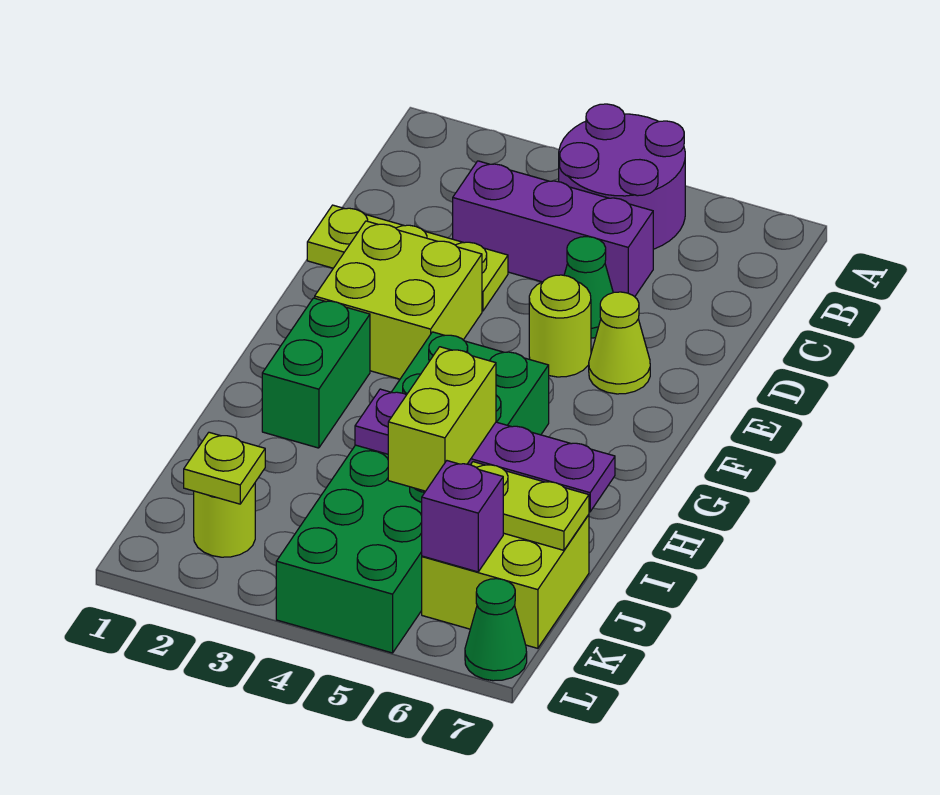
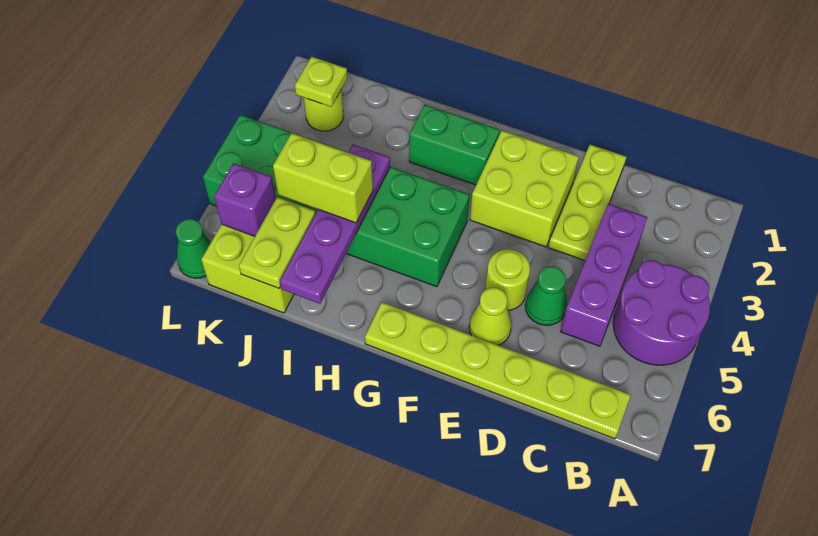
none -> lime 1x6 plate [365,302,631,439]

